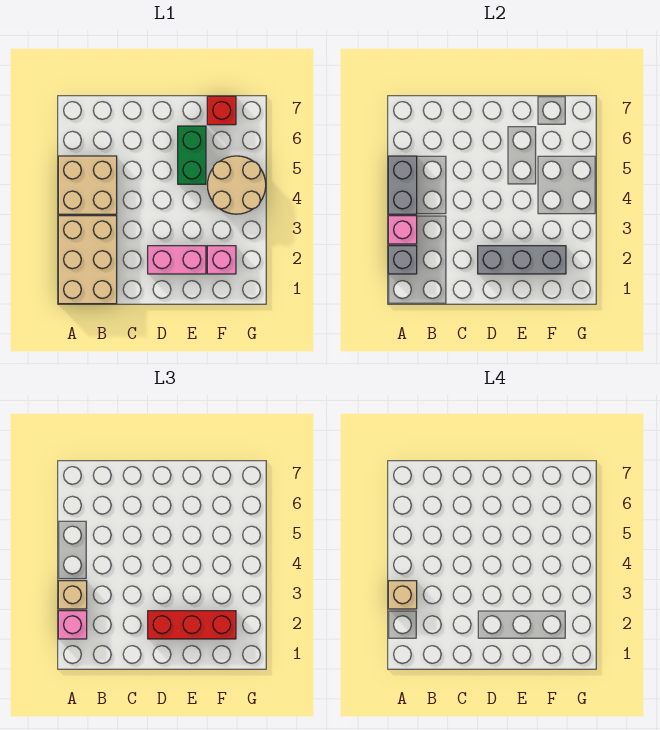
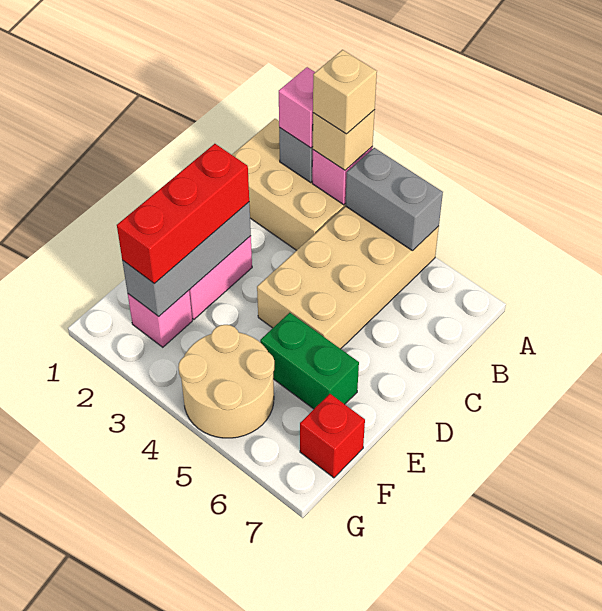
tan 2x2 brick [58,156,117,214] -> tan 2x4 brick [257,206,439,349]

